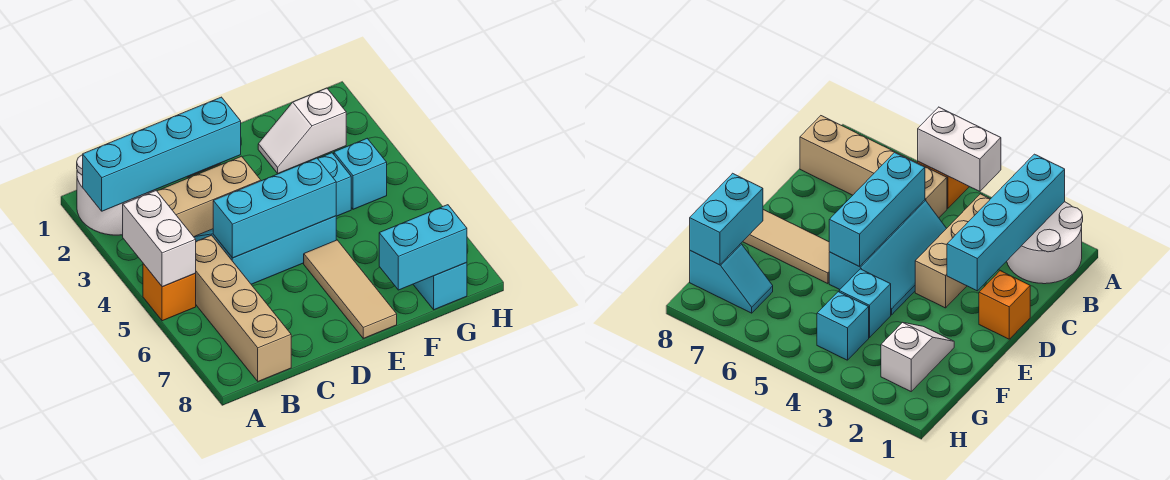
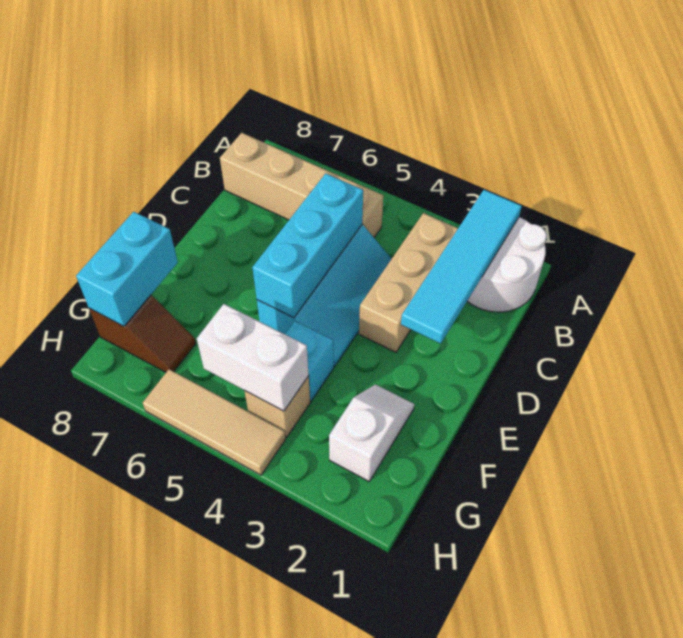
cyan 1x4 brick [83,97,241,211] -> cyan 1x4 tile [401,190,522,344]
white 1x2 brick [123,191,196,287] -> white 1x2 brick moved to [197,304,309,411]
orange 1x1 brick [143,264,196,321] -> none
orange 1x1 brick [979,271,1030,339] -> none
tan 1x3 tile [304,240,397,338] -> tan 1x3 tile moved to [143,369,286,475]
cyan 1x1 brick [334,139,387,209] -> tan 1x1 brick [245,376,310,437]
cyan 1x2 slope [413,263,467,310] -> brown 1x2 slope [89,295,196,372]

